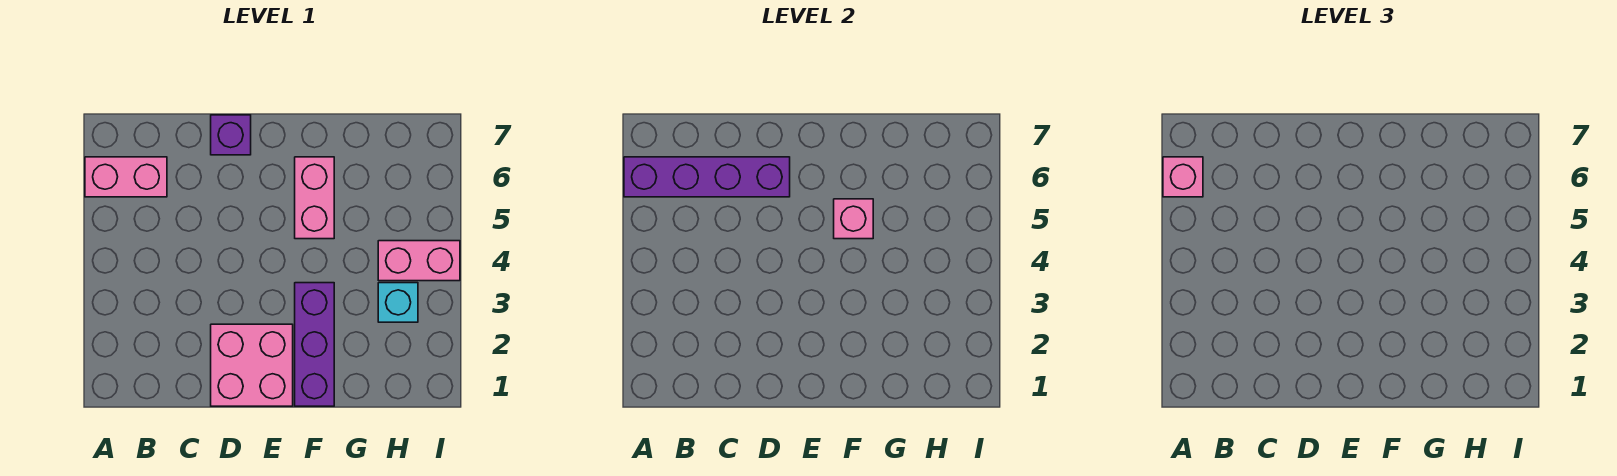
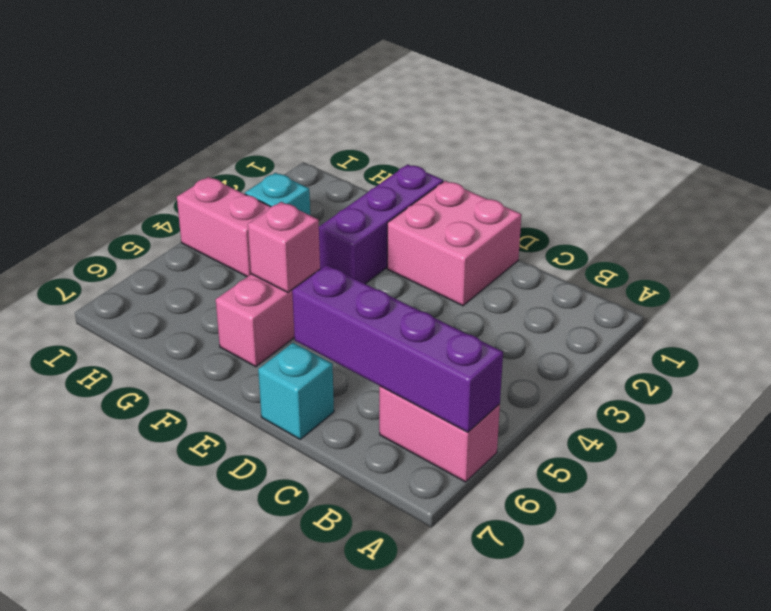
pink 1x1 brick [1163,157,1203,197] -> none
purple 1x1 brick [211,115,251,155] -> cyan 1x1 brick [258,343,334,439]

